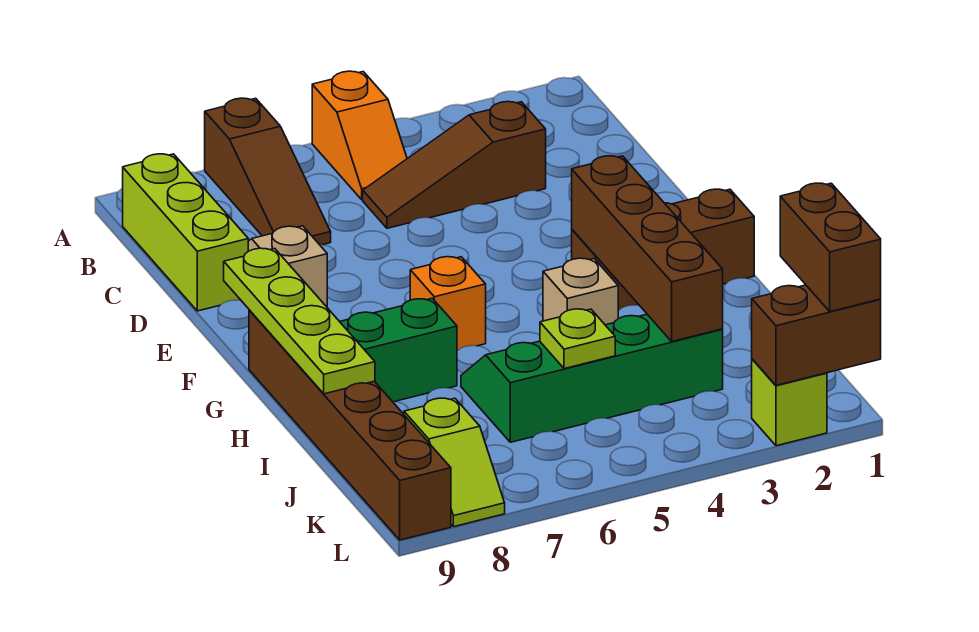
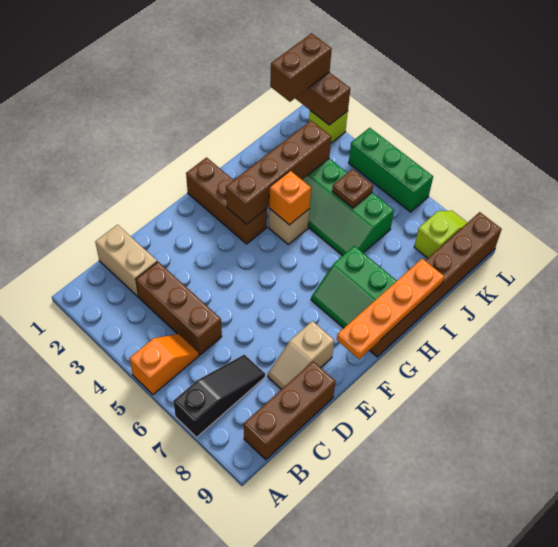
brown 1x3 slope [205,98,331,245] -> black 1x3 slope [173,355,265,437]
lime 1x3 brick [123,154,248,311] -> brown 1x3 brick [244,361,335,460]
none -> tan 1x2 brick [95,225,157,297]
brown 1x3 slope [363,102,546,228] -> brown 1x3 brick [136,262,222,355]
lime 1x4 plate [224,248,375,394] -> orange 1x4 plate [337,258,445,359]
orange 1x1 brick [410,257,486,351] -> orange 1x1 brick moved to [269,171,311,225]
lime 1x1 plate [540,309,615,369] -> brown 1x1 plate [332,169,373,208]
none -> green 1x3 brick [349,128,433,212]

